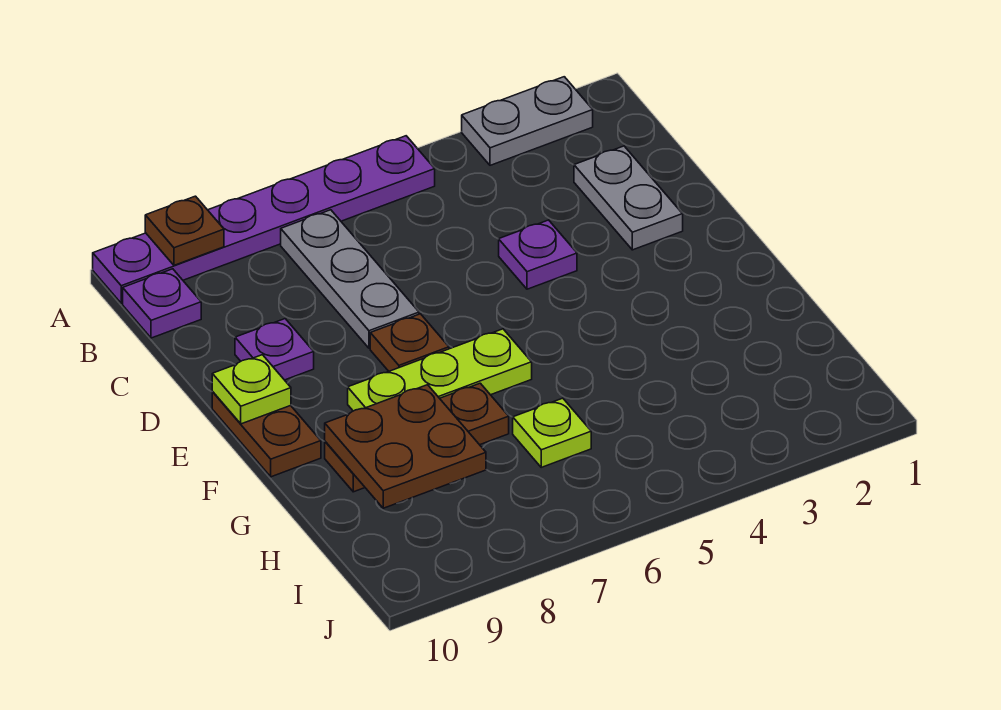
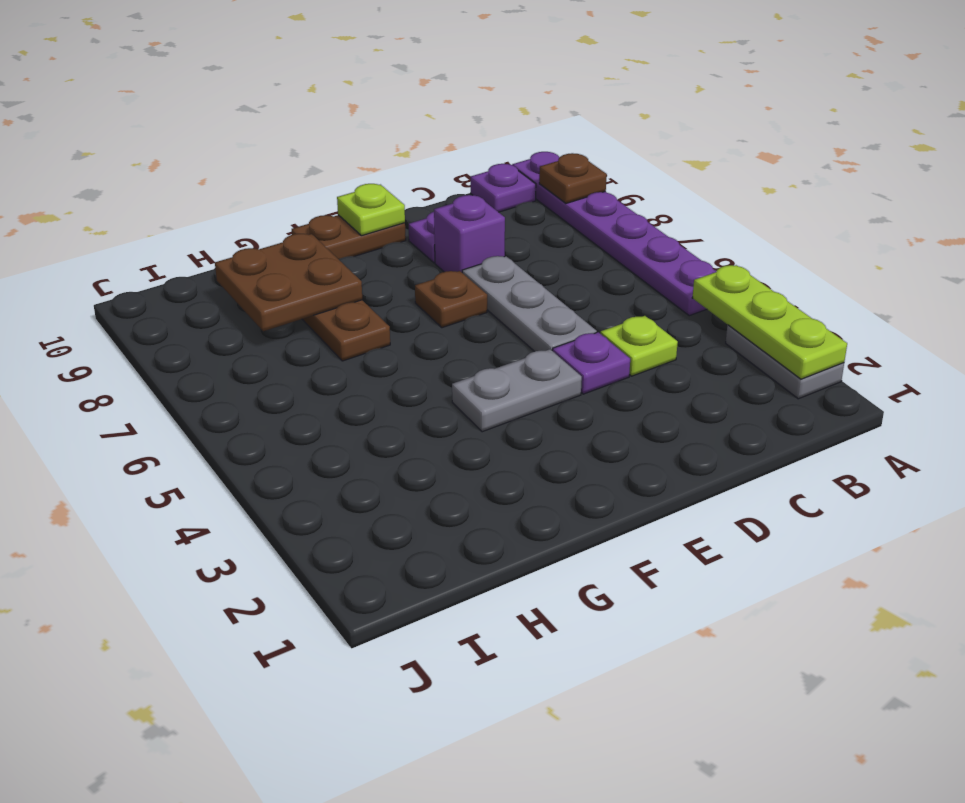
grey 1x3 plate [281,210,419,348] -> grey 1x3 plate turned to [462,256,597,351]
grey 1x2 plate [574,146,683,250] -> grey 1x2 plate moved to [452,349,582,432]
none -> purple 1x1 brick [434,195,505,272]
lime 1x3 plate [348,329,532,411] -> lime 1x3 plate moved to [692,265,847,379]
lime 1x1 plate [513,398,591,467] -> lime 1x1 plate moved to [600,316,678,376]

